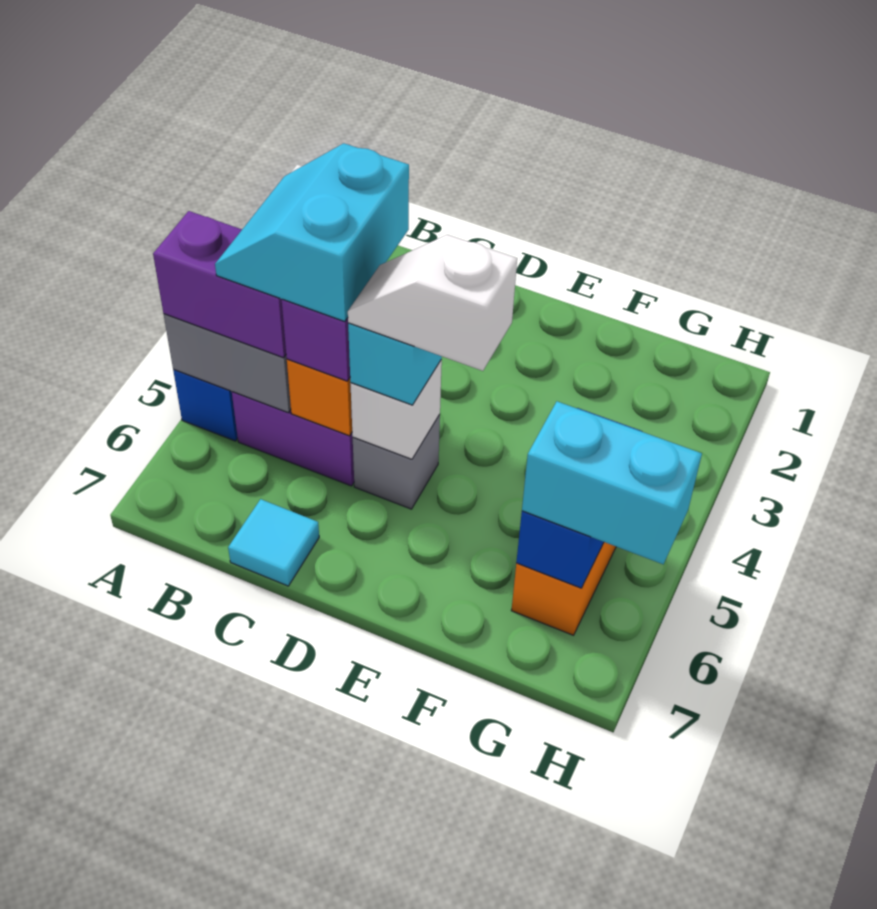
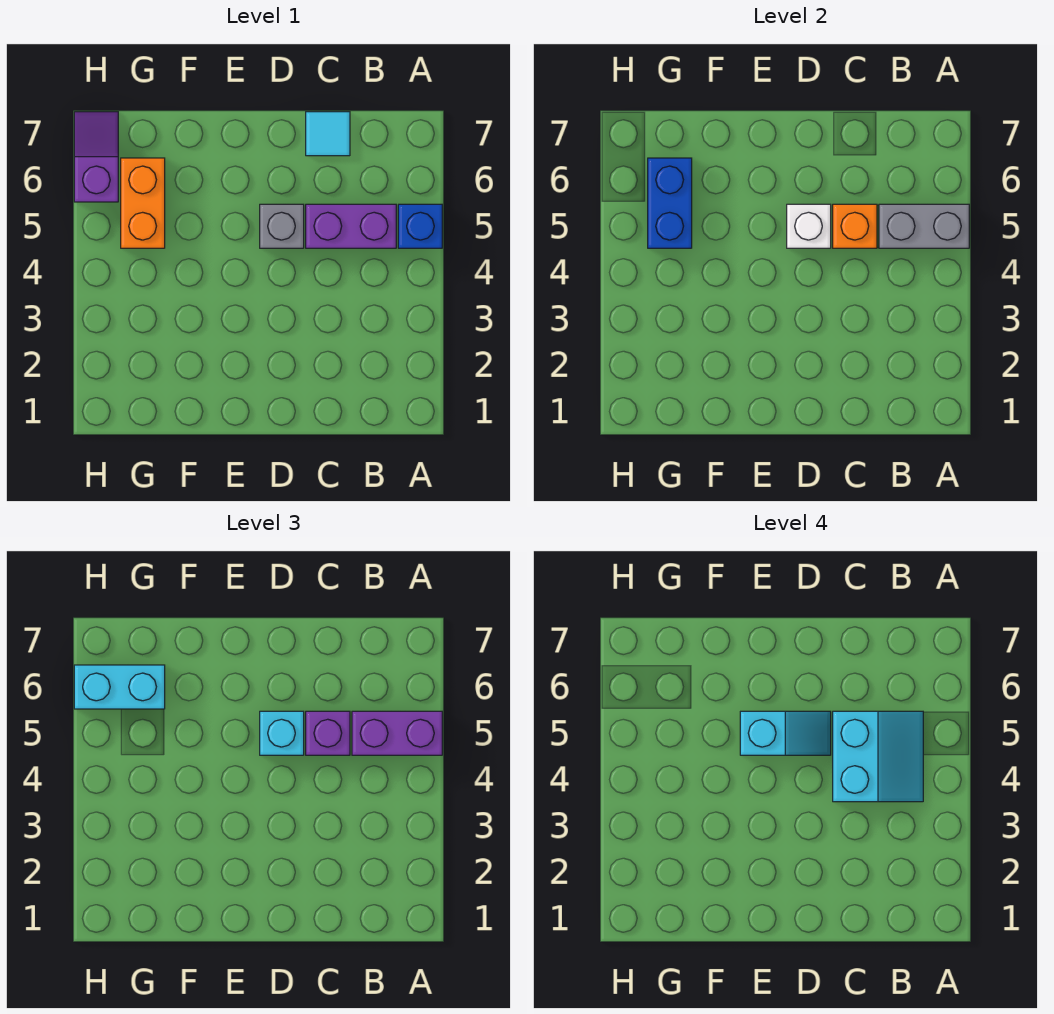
white 1x2 slope [348,235,517,371] -> cyan 1x2 slope [740,711,831,755]
none -> purple 1x2 slope [74,112,118,202]

